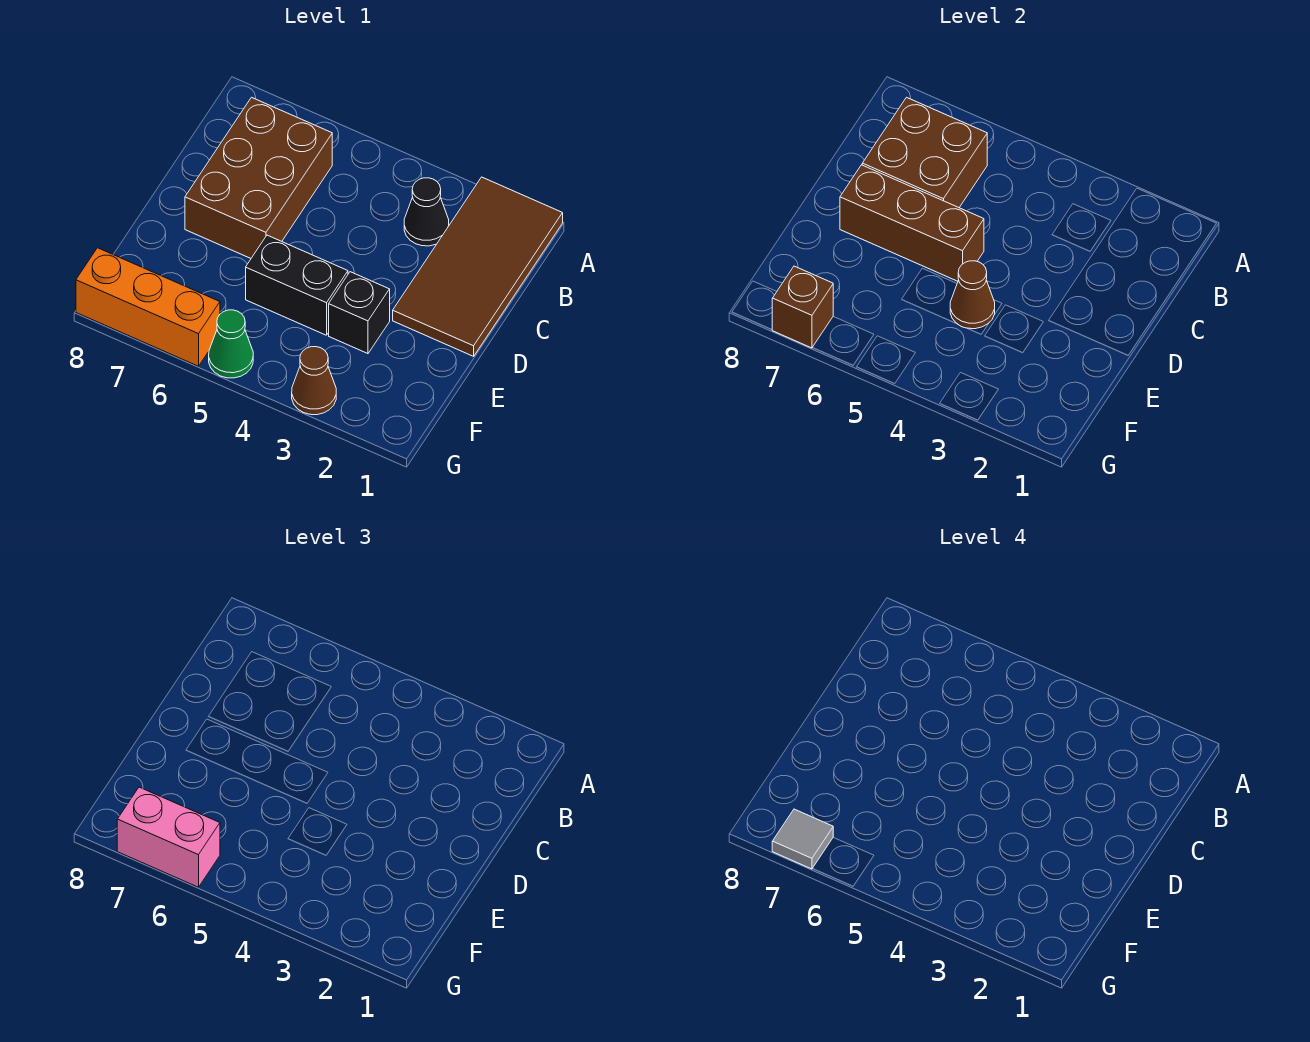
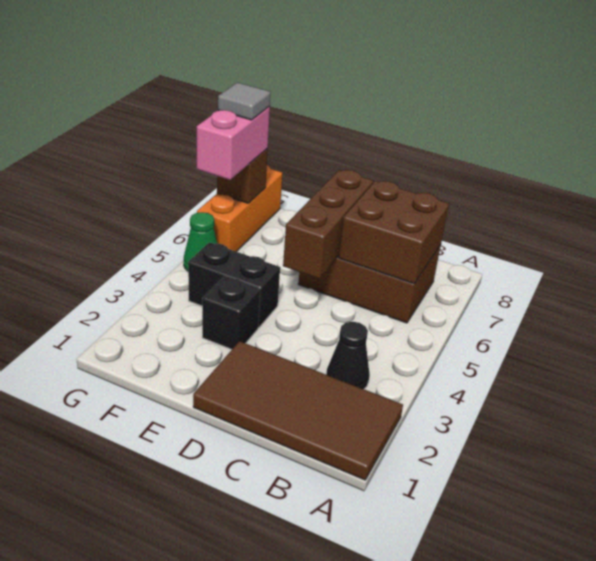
black 1x2 brick [246,235,348,335] -> black 1x2 brick turned to [188,242,280,327]
brown 1x1 cone [950,261,995,329] -> none
brown 1x1 cone [292,347,336,415] -> none

